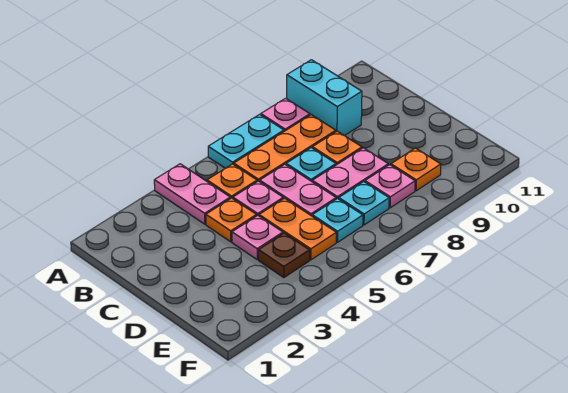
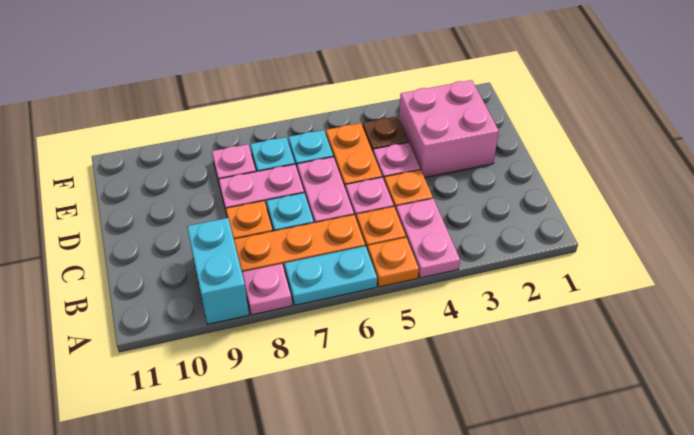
none -> pink 2x2 brick [399,80,499,178]
orange 1x1 plate [391,148,441,191] -> orange 1x1 plate moved to [368,238,419,287]

